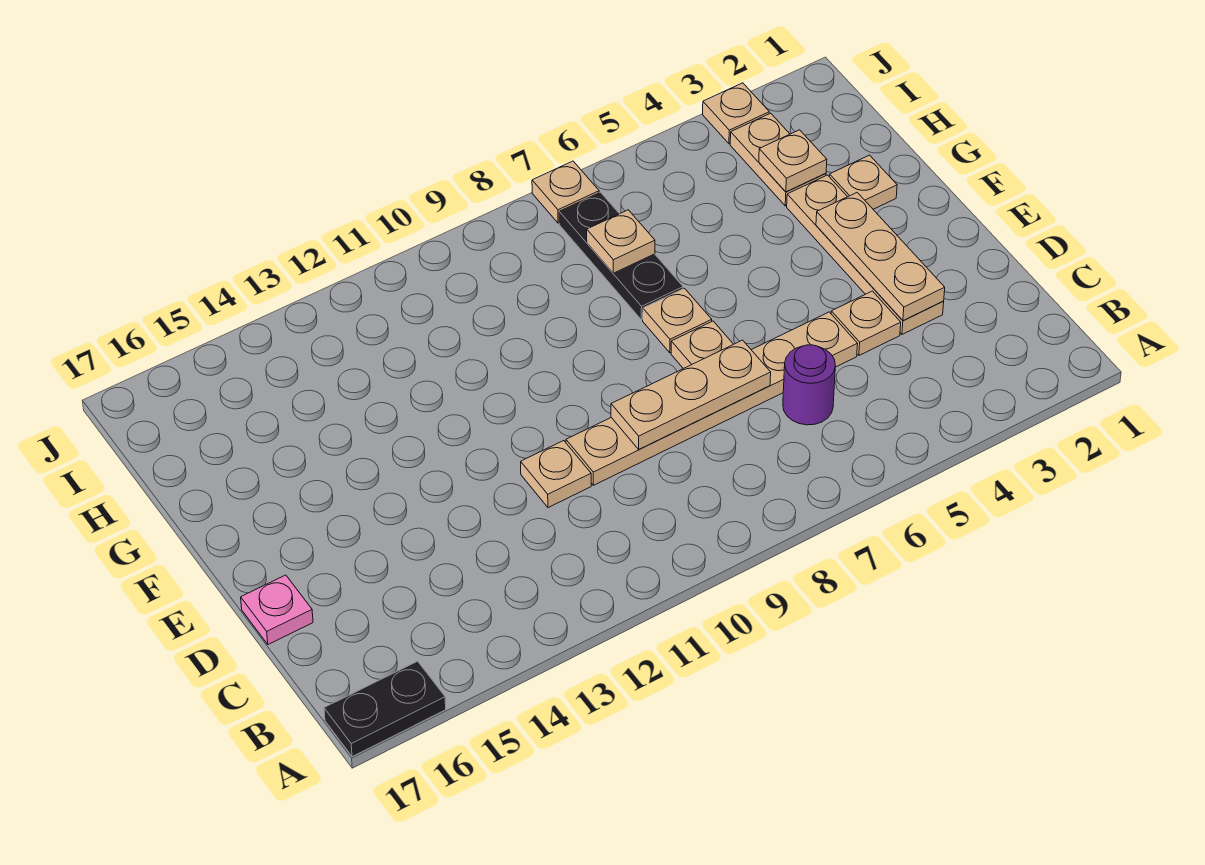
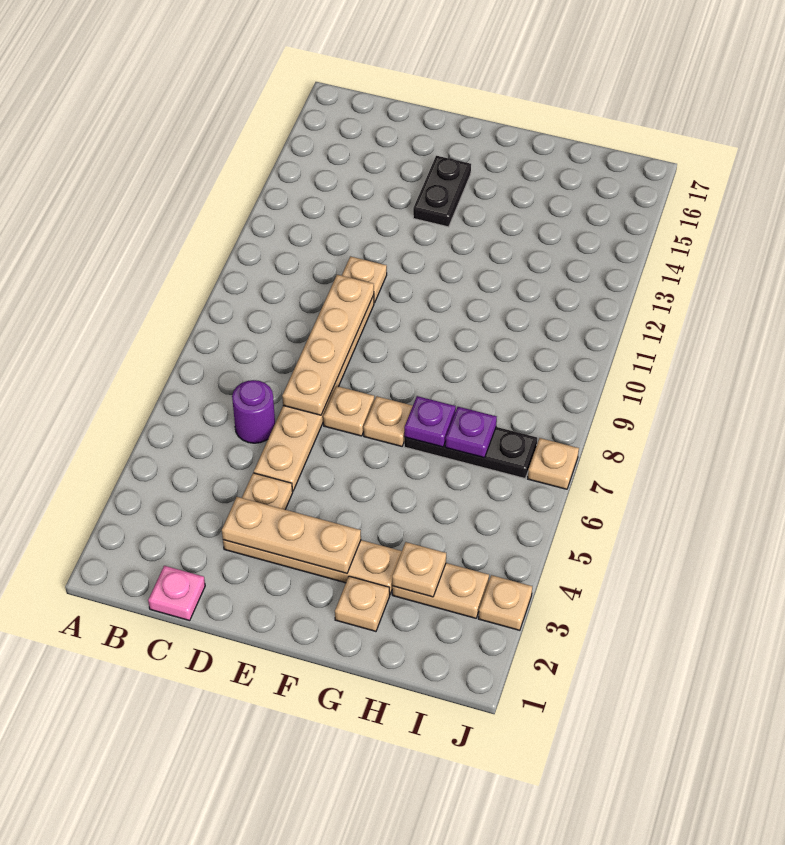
black 1x2 plate [324,661,446,757] -> black 1x2 plate moved to [413,156,471,227]
tan 1x3 plate [611,340,771,449] -> tan 1x4 plate [282,275,374,415]
pink 1x1 plate [241,575,313,644] -> pink 1x1 plate moved to [148,566,205,621]
none -> purple 1x1 plate [404,396,456,447]
tan 1x1 plate [587,210,655,273] -> purple 1x1 plate [445,407,497,458]

